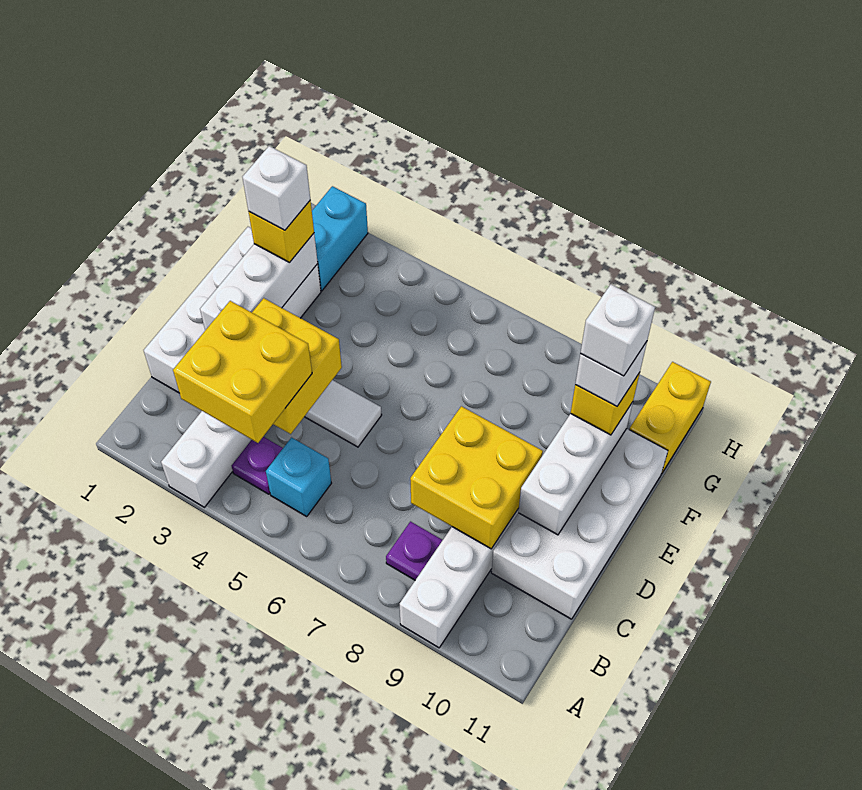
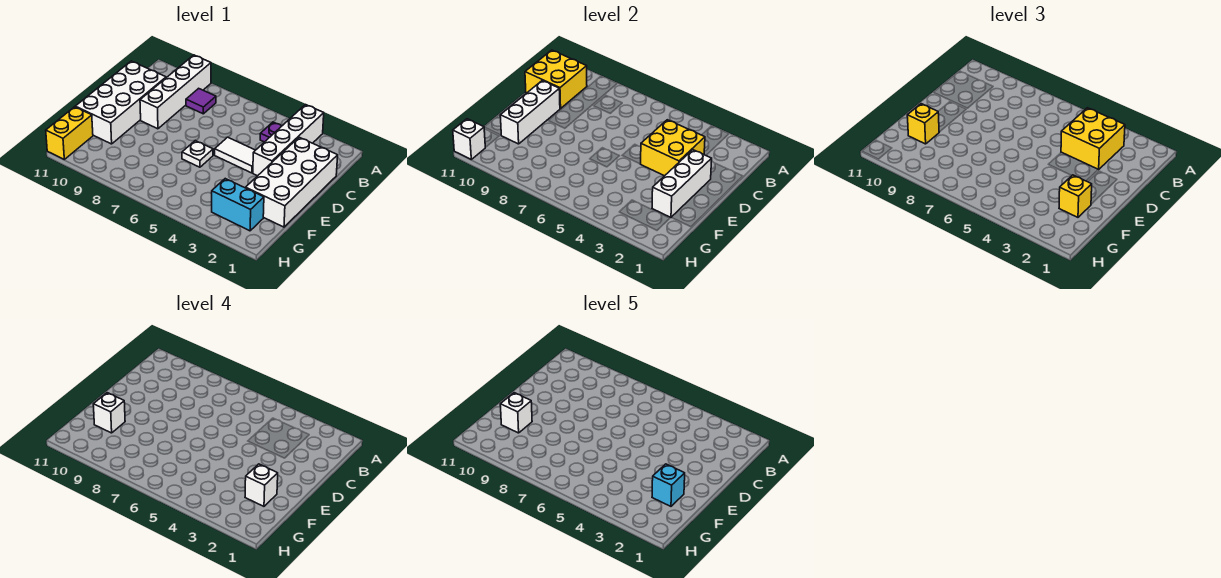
cyan 1x1 brick [266,438,331,516] -> cyan 1x1 brick moved to [652,464,685,506]
purple 1x1 plate [386,522,442,580] -> purple 1x1 tile [186,88,216,114]
yellow 2x2 brick [410,406,543,549] -> yellow 2x2 brick moved to [525,50,587,109]
none -> white 1x1 plate [182,140,213,167]
cyan 1x2 brick [312,186,368,291] -> cyan 1x2 brick turned to [212,179,264,231]
none -> white 1x1 brick [453,119,485,159]

